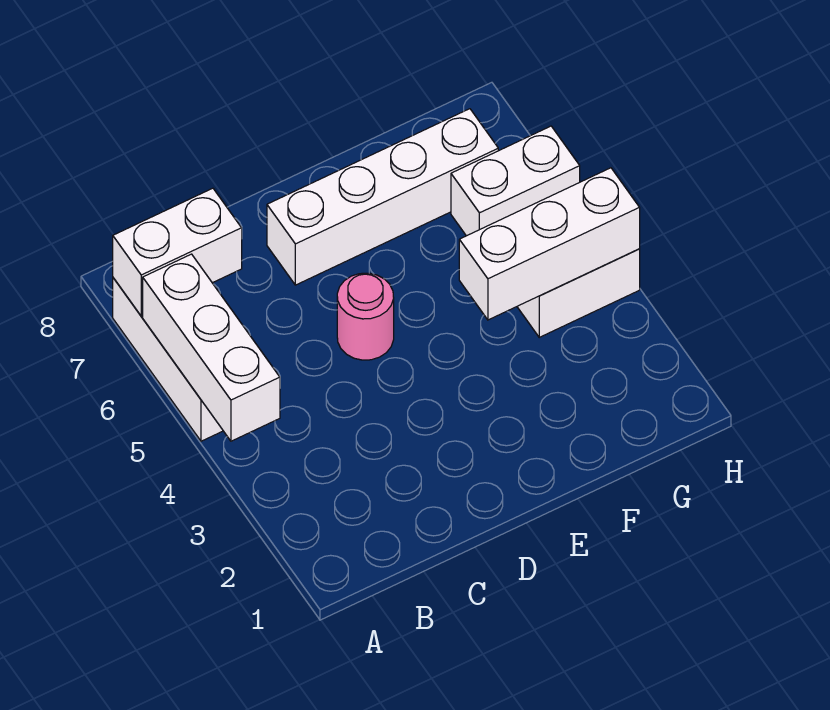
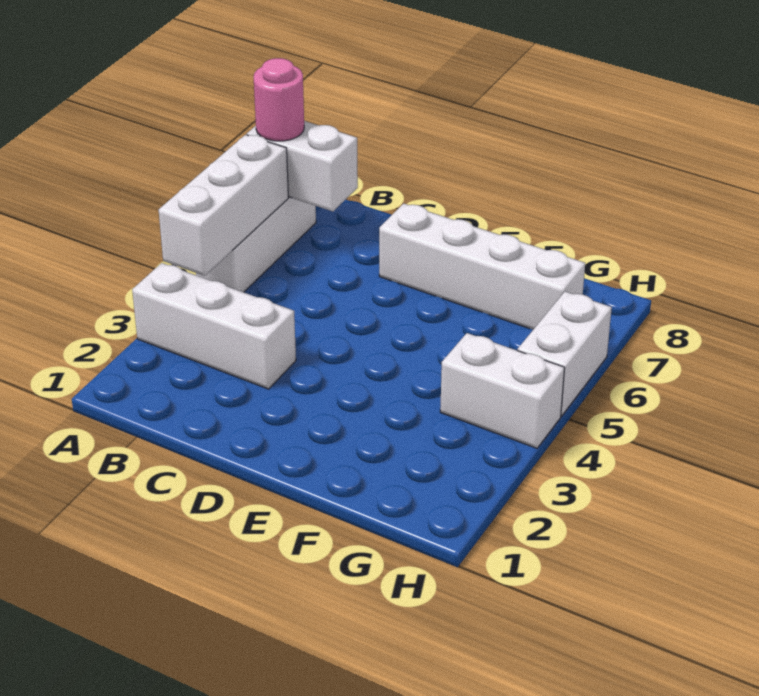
pink 1x1 round brick [337,273,394,360] -> pink 1x1 round brick moved to [254,58,304,141]
white 1x3 brick [459,168,640,320] -> white 1x3 brick moved to [132,263,296,389]
white 1x2 brick [451,126,580,236] -> white 1x2 brick turned to [517,292,612,416]

